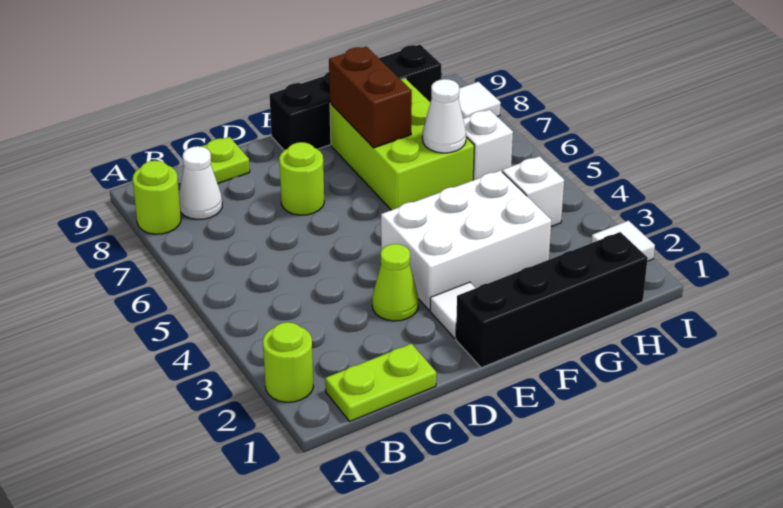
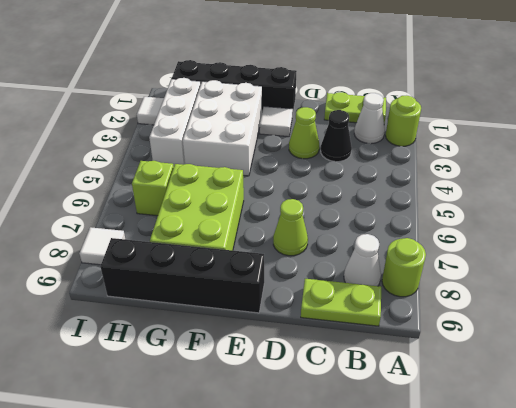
none -> black 1x1 cone [321,110,352,162]
lime 1x1 plate [201,137,250,184] -> lime 1x2 plate [301,279,381,326]
lime 1x1 round brick [279,142,324,215] -> lime 1x1 cone [273,199,308,256]
white 2x3 brick [381,170,551,310] -> white 2x3 brick turned to [183,80,262,176]
brown 1x2 brick [329,47,412,148] -> none
white 1x1 cone [422,79,466,153] -> white 1x1 cone moved to [354,93,385,144]
white 1x1 brick [502,156,564,227] -> white 1x3 brick [149,78,201,166]
white 1x1 brick [463,110,513,180] -> lime 1x1 brick [132,161,174,216]

